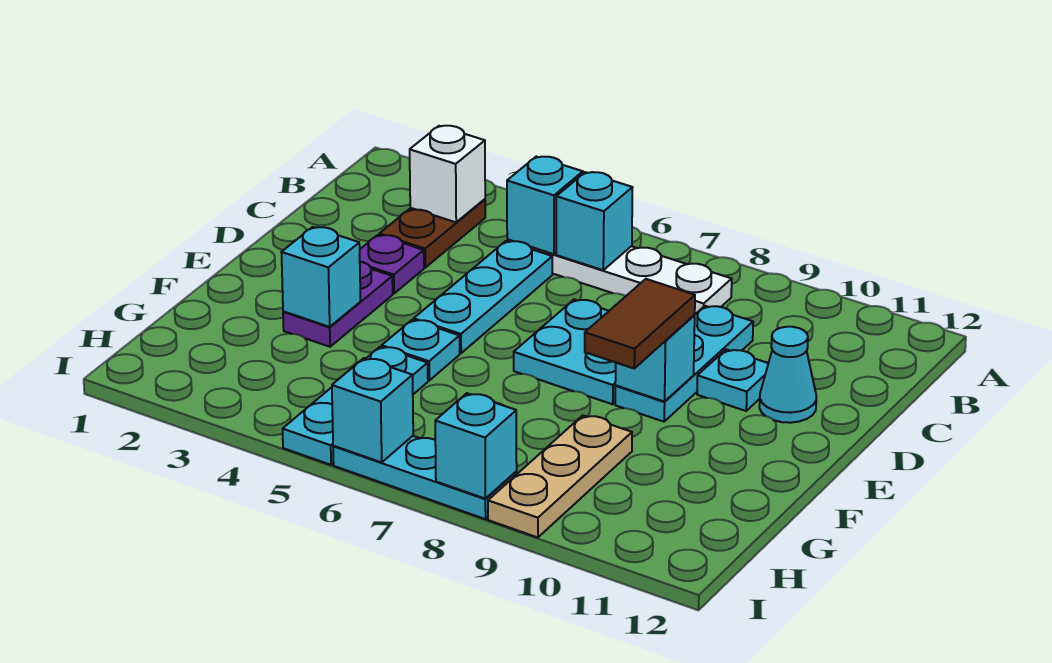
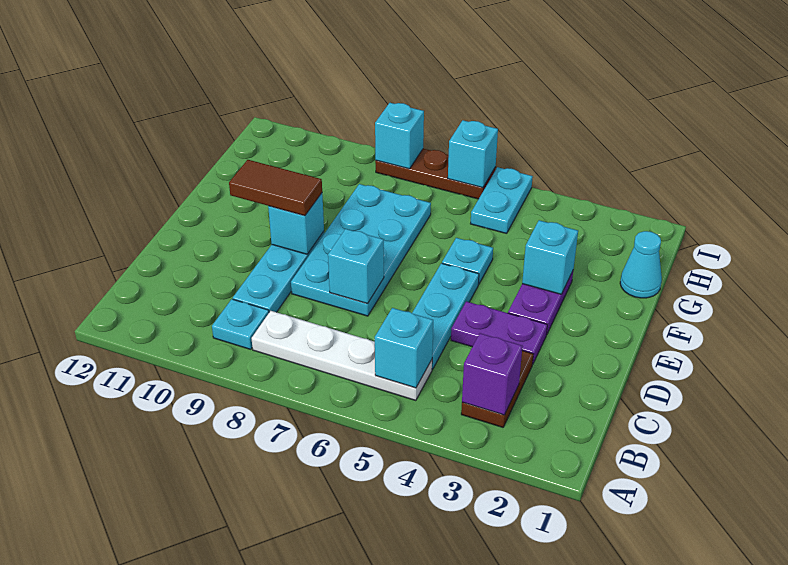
white 1x1 brick [410,126,485,222] -> purple 1x1 brick [462,333,523,415]
cyan 1x1 brick [556,172,633,270] -> cyan 1x1 brick moved to [328,229,384,304]
purple 1x1 plate [360,235,424,294] -> purple 1x2 plate [451,301,547,363]
cyan 2x2 plate [514,299,616,404] -> cyan 2x4 plate [291,184,431,316]
cyan 1x1 plate [697,349,768,411] -> cyan 1x1 plate moved to [212,299,269,349]
cyan 1x1 cone [759,327,816,423] -> cyan 1x1 cone moved to [620,231,662,298]
brown 1x2 tile [585,279,695,368] -> brown 1x2 tile turned to [229,160,322,216]
cyan 1x3 plate [283,347,428,465] -> cyan 1x2 plate [471,167,533,234]
tan 1x3 plate [488,415,632,537] -> none
cyan 1x3 plate [333,436,517,519] -> brown 1x3 plate [375,149,496,199]

